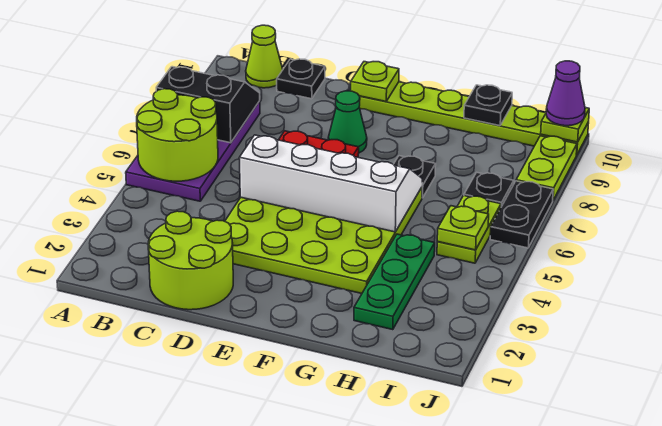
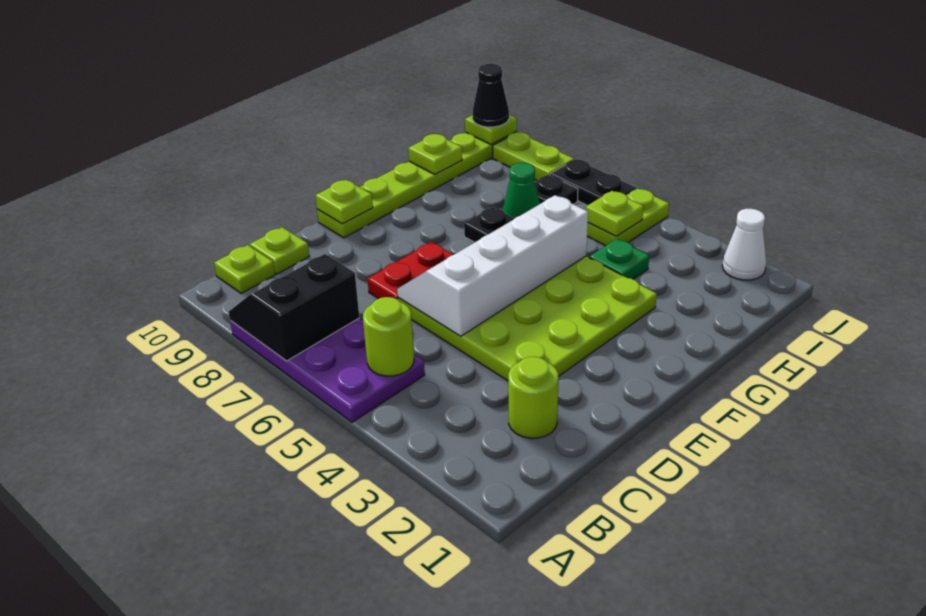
lime 2x2 round brick [137,89,218,181] -> lime 1x1 round brick [363,297,414,376]
lime 1x1 cone [246,25,283,88] -> lime 1x1 plate [214,245,275,293]
lime 2x2 round brick [148,211,233,310] -> lime 1x1 round brick [508,357,559,438]
black 1x1 plate [277,59,325,99] -> lime 1x1 plate [250,227,309,274]
green 1x1 cone [328,91,367,153] -> green 1x1 cone moved to [502,163,540,218]
green 1x3 plate [354,234,435,330] -> green 1x1 plate [589,239,649,279]
black 1x1 plate [464,85,512,126] -> lime 1x1 plate [408,134,462,175]
lime 1x2 plate [437,196,501,263] -> lime 1x2 plate turned to [587,189,669,246]
none -> white 1x1 cone [722,209,766,280]
purple 1x1 cone [546,61,585,126] -> black 1x1 cone [473,64,509,127]

